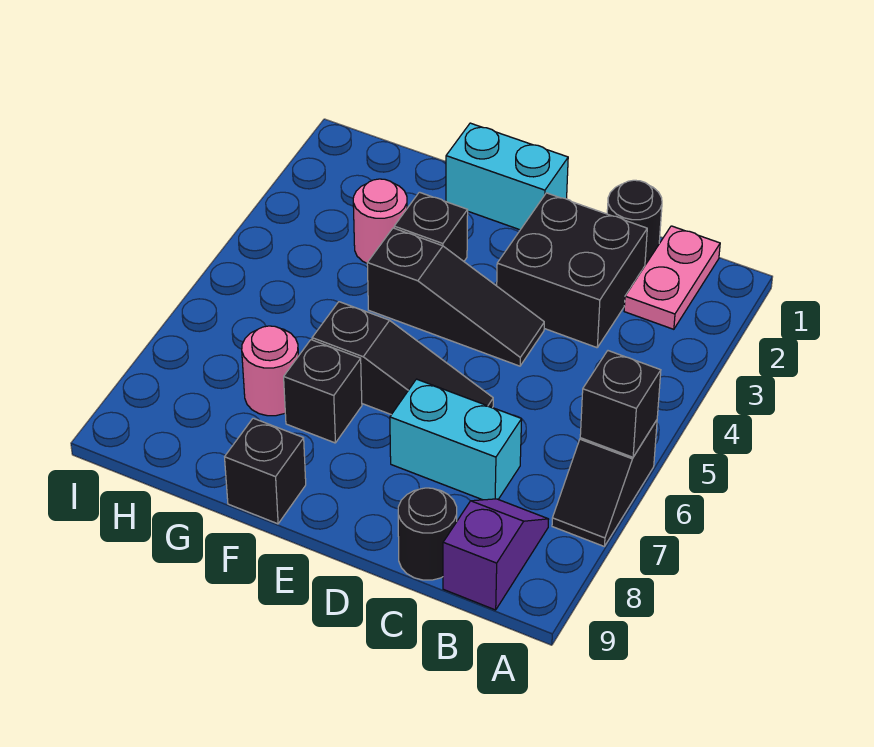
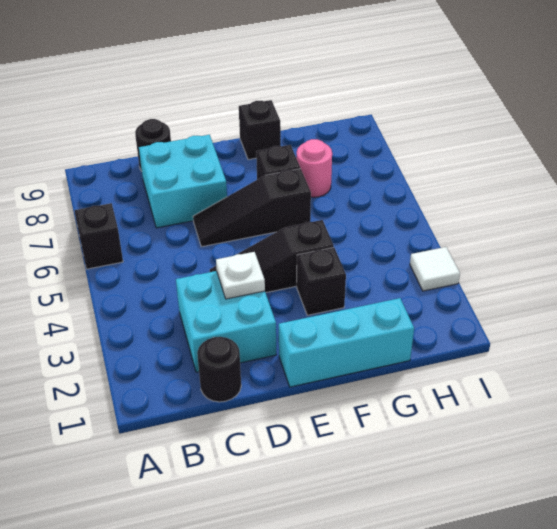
black 1x1 brick [580,351,661,457] -> none
pink 1x2 plate [624,226,720,329] -> none
purple 1x2 slope [443,499,549,610] -> none
black 2x2 brick [497,193,647,348] -> cyan 2x2 brick [176,271,276,372]
cyan 1x2 brick [390,379,522,500] -> cyan 2x2 brick [139,135,227,228]
none -> white 1x1 plate [216,252,265,299]
cyan 1x2 brick [446,123,568,230] -> cyan 1x3 brick [279,298,414,387]
pink 1x1 round brick [353,179,407,263] -> none
none -> white 1x1 tile [410,247,460,291]

